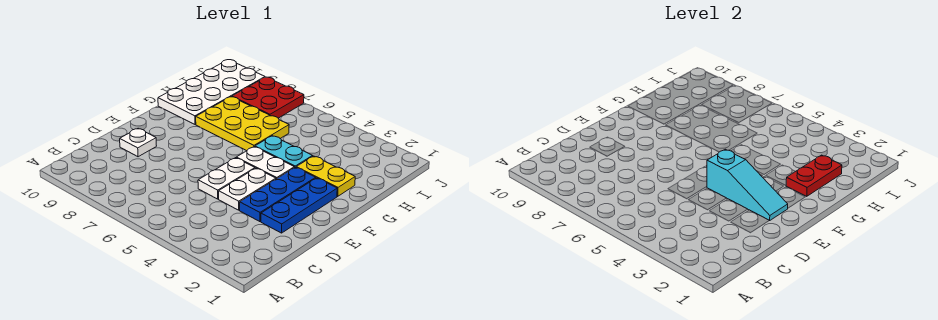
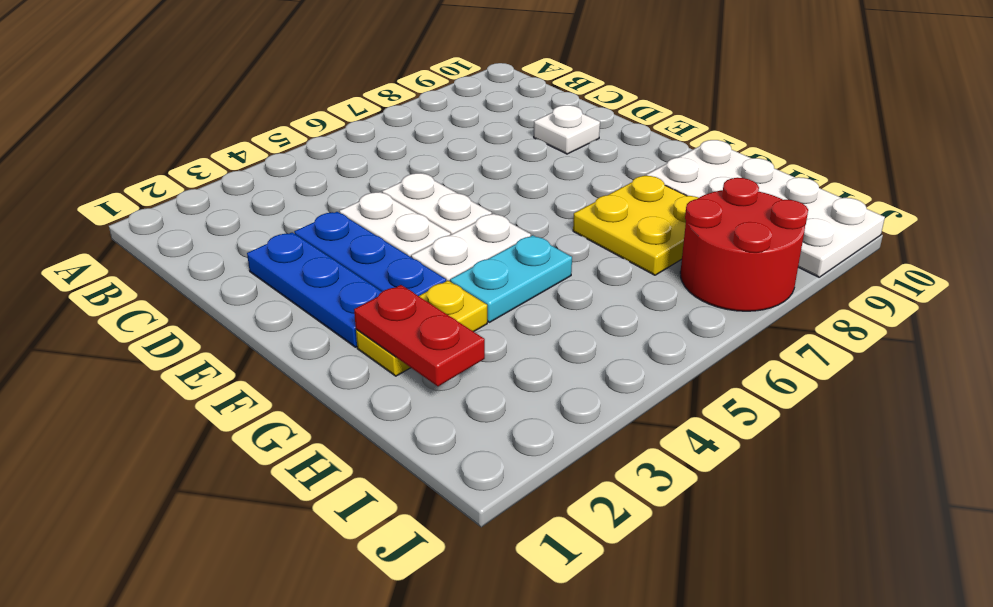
cyan 1x3 slope [707,149,788,221] -> none
yellow 2x3 plate [196,97,289,151] -> yellow 2x2 plate [573,176,699,275]
red 2x2 plate [232,77,304,118] -> red 2x2 round brick [680,178,808,311]

